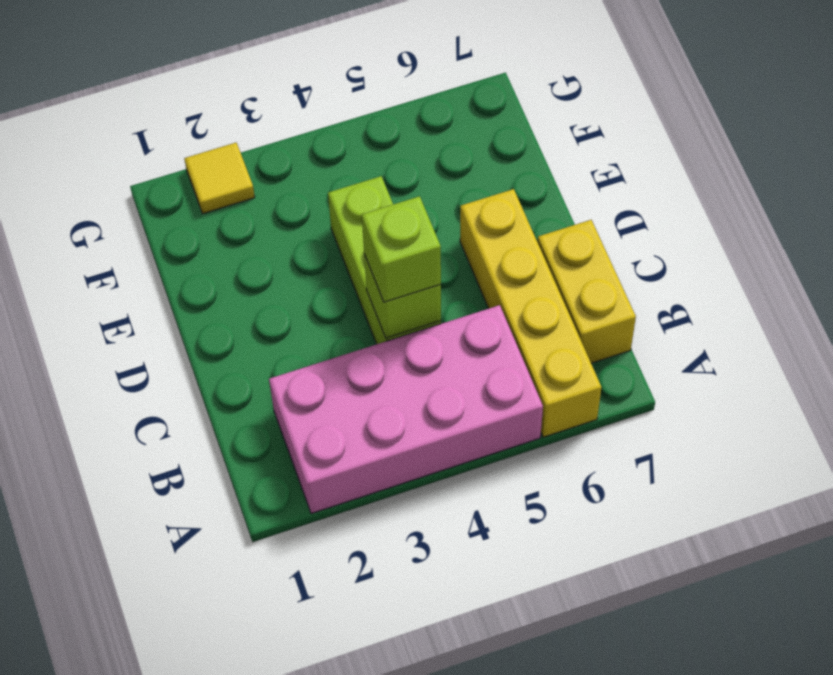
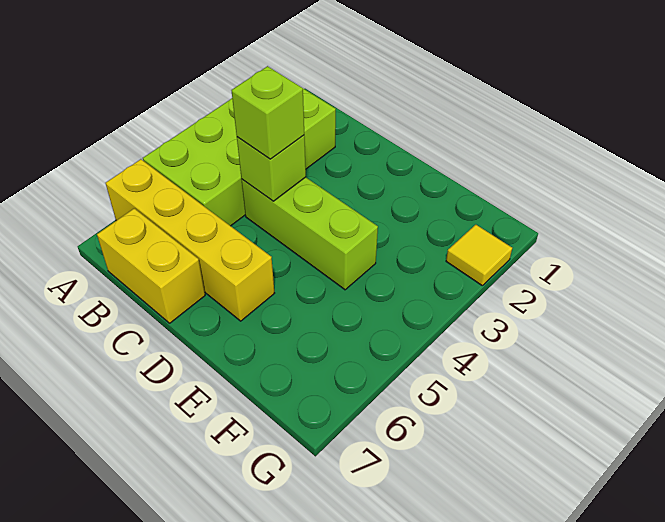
pink 2x4 brick [269,305,543,514] -> lime 2x4 brick [143,89,336,226]

